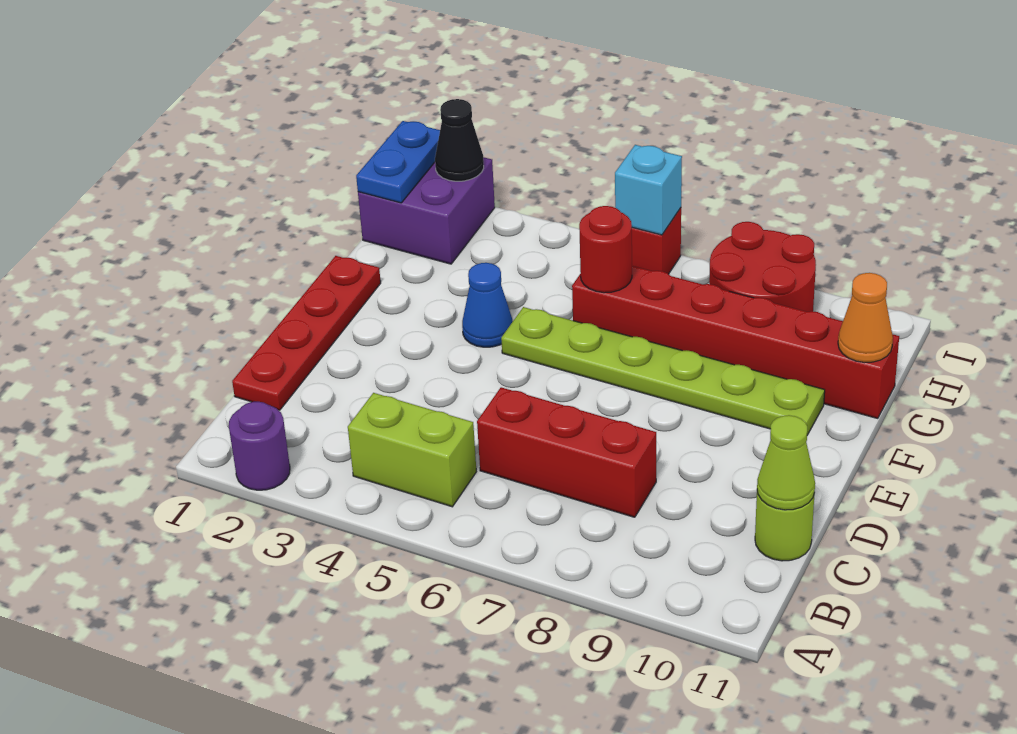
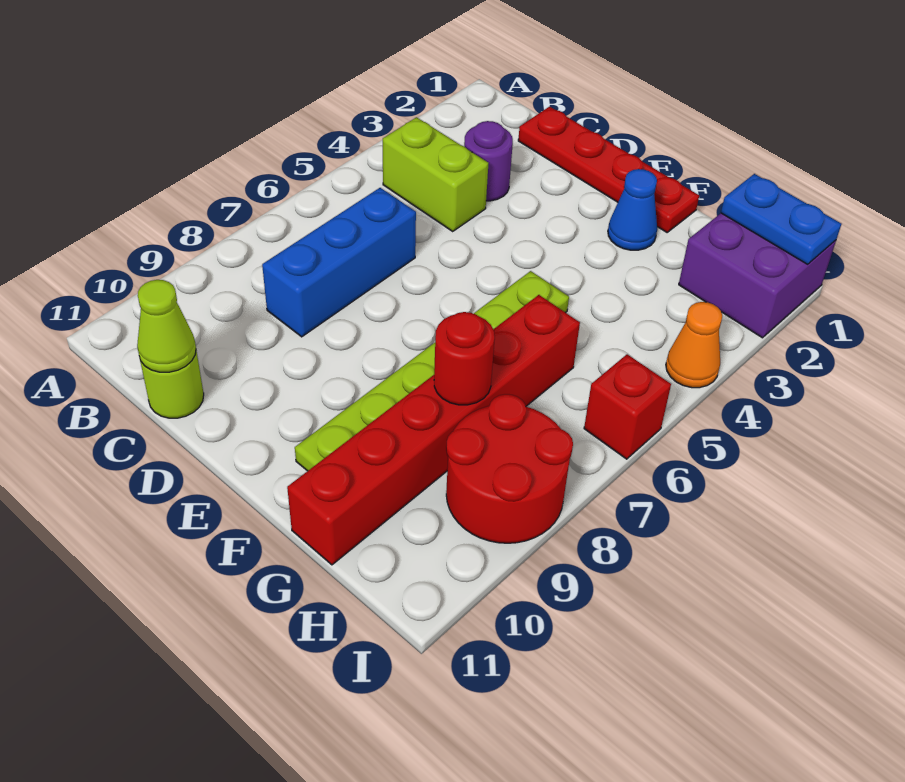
purple 1x1 round brick [229,402,290,490] -> purple 1x1 round brick moved to [464,121,513,201]
lime 1x2 brick [348,393,476,507] -> lime 1x2 brick turned to [383,117,488,231]
red 1x3 brick [477,387,656,517] -> blue 1x3 brick [262,188,416,337]
blue 1x1 cone [462,263,513,347] -> blue 1x1 cone moved to [608,169,657,250]
red 1x1 round brick [579,206,632,293] -> red 1x1 round brick moved to [434,312,495,405]
orange 1x1 cone [838,273,893,363] -> orange 1x1 cone moved to [666,302,722,388]
black 1x1 cone [435,99,484,181] -> none
cyan 1x1 brick [615,145,682,235] -> none

